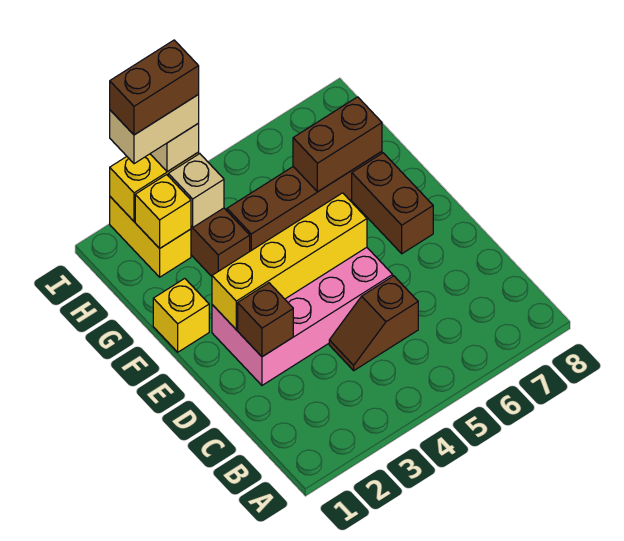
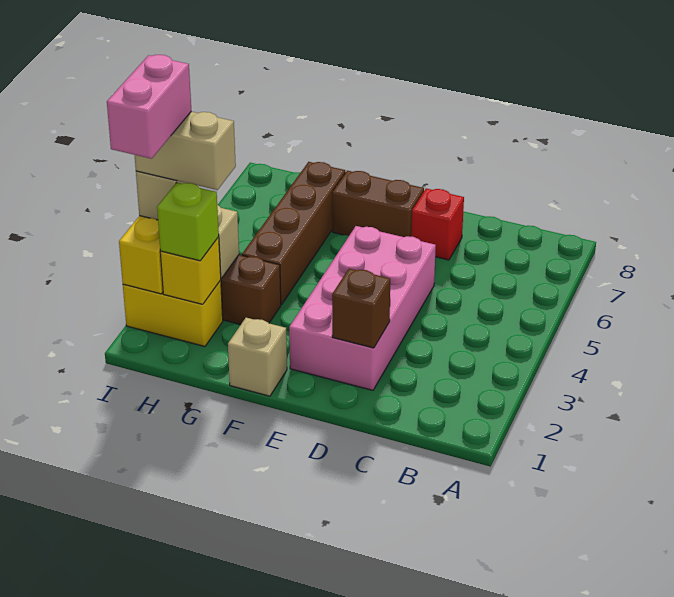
brown 1x2 slope [329,276,418,370] -> none
none -> red 1x1 brick [411,189,464,260]
yellow 1x4 brick [212,193,367,330] -> none
yellow 1x1 brick [153,279,209,352] -> tan 1x1 brick [228,318,287,396]
brown 1x2 brick [293,97,382,192] -> none
none -> lime 1x1 brick [157,182,219,261]
tan 1x2 brick [110,95,199,164] -> tan 1x2 brick turned to [135,112,236,190]
brown 1x2 brick [110,40,199,135] -> pink 1x2 brick [107,55,191,159]

